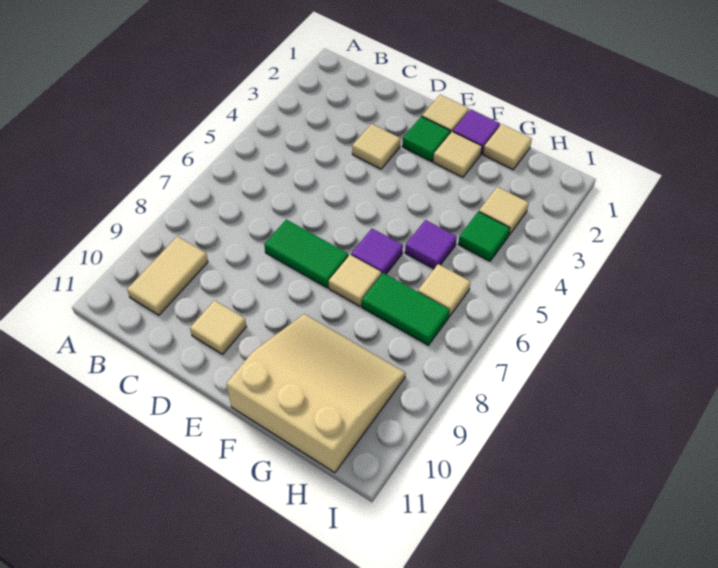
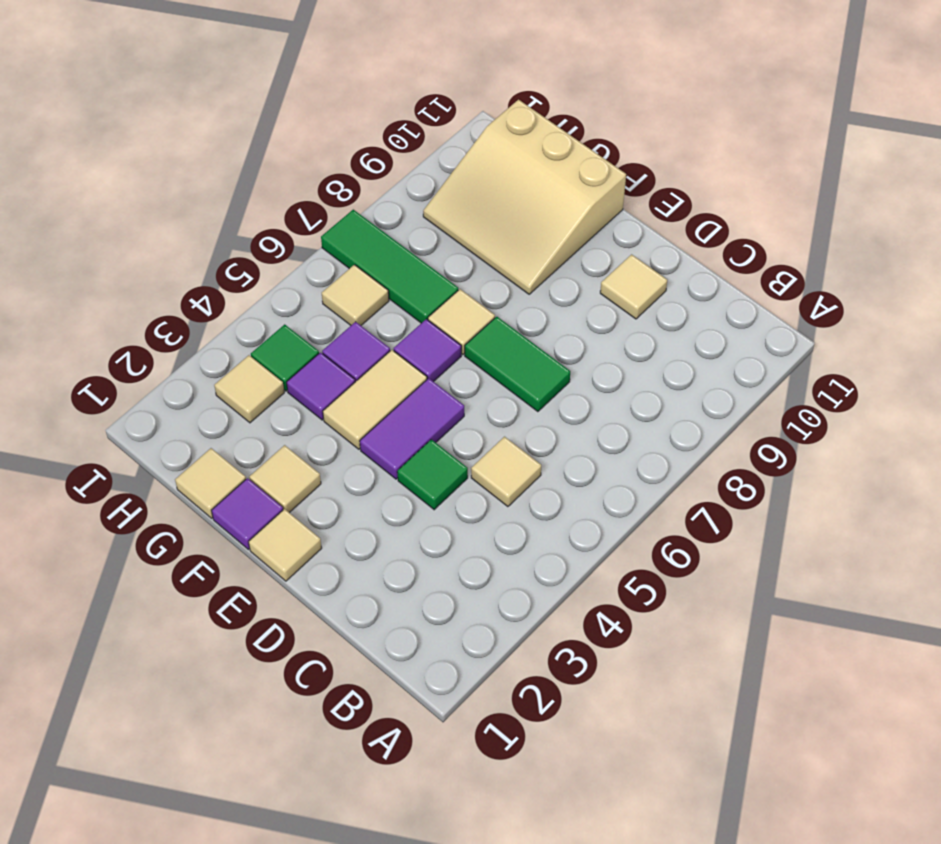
tan 1x2 tile [127,236,208,315] -> tan 1x2 tile moved to [323,350,427,449]
tan 1x1 tile [352,124,400,169] -> tan 1x1 tile moved to [471,437,541,507]
green 1x1 tile [402,116,450,162] -> green 1x1 tile moved to [397,439,468,510]
none -> purple 1x2 tile [360,378,464,479]
none -> purple 1x1 tile [286,353,355,420]
green 1x2 tile [362,273,450,345] -> green 1x3 tile [321,210,458,323]

